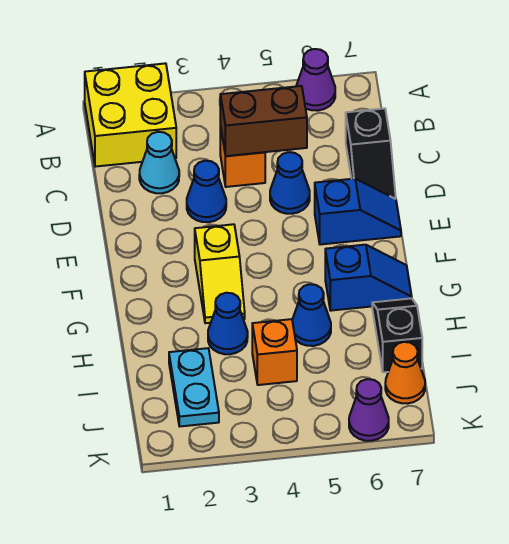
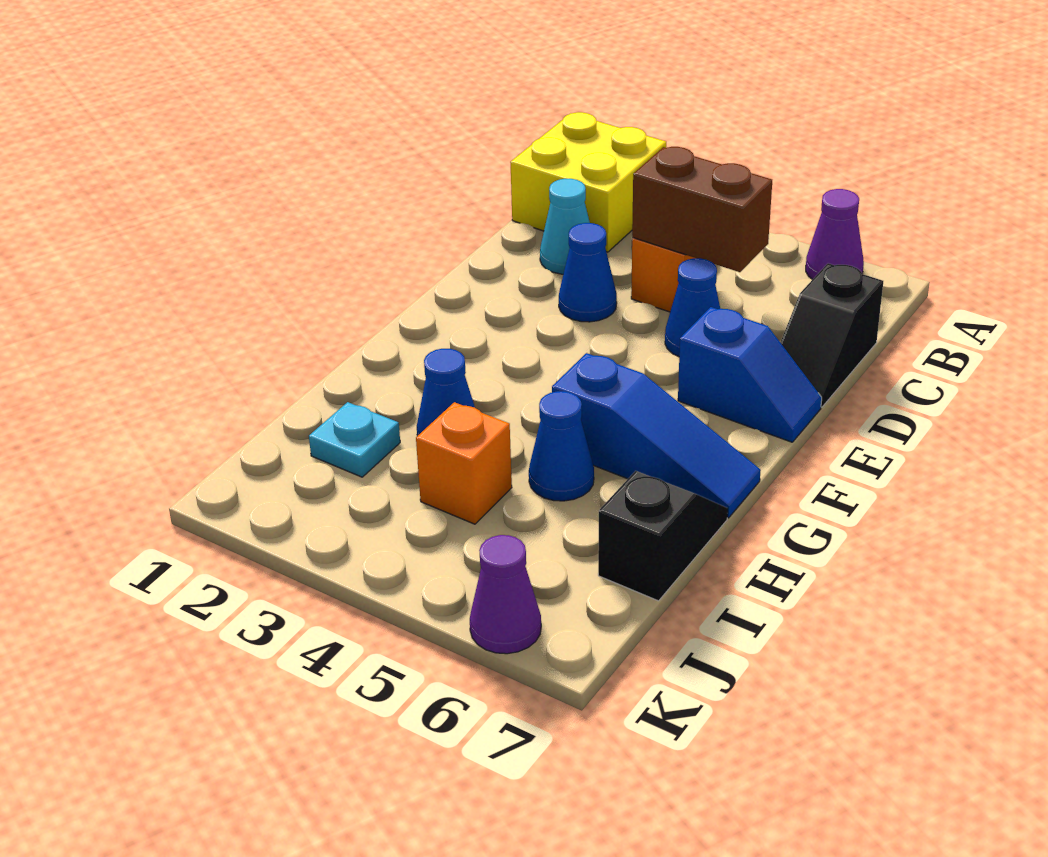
yellow 1x2 slope [195,224,245,323] -> none
blue 1x2 slope [325,245,412,311] -> blue 1x3 slope [552,353,761,518]
cyan 1x2 plate [169,348,219,426] -> cyan 1x1 plate [309,402,400,477]
orange 1x1 cone [385,342,425,404] -> none

